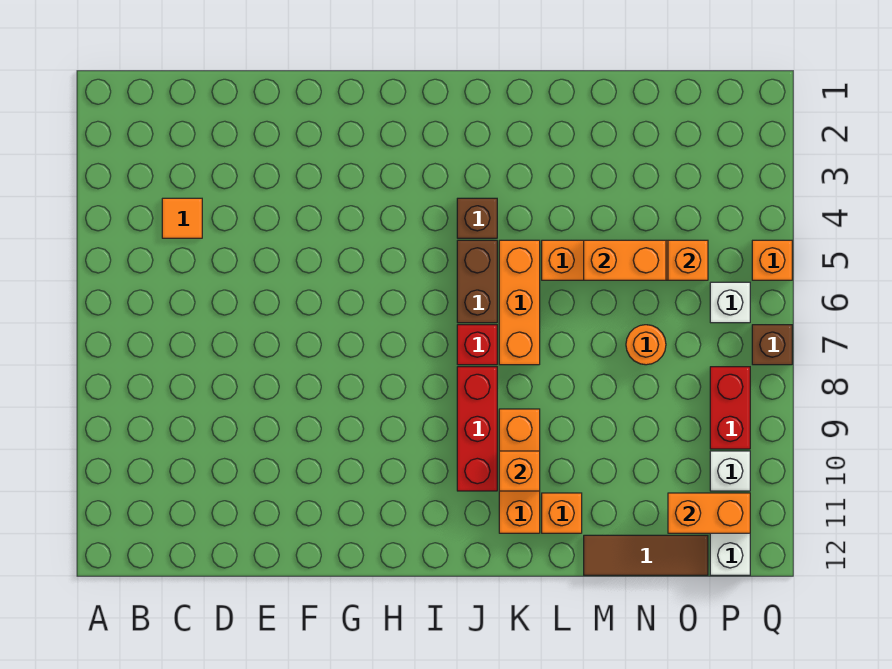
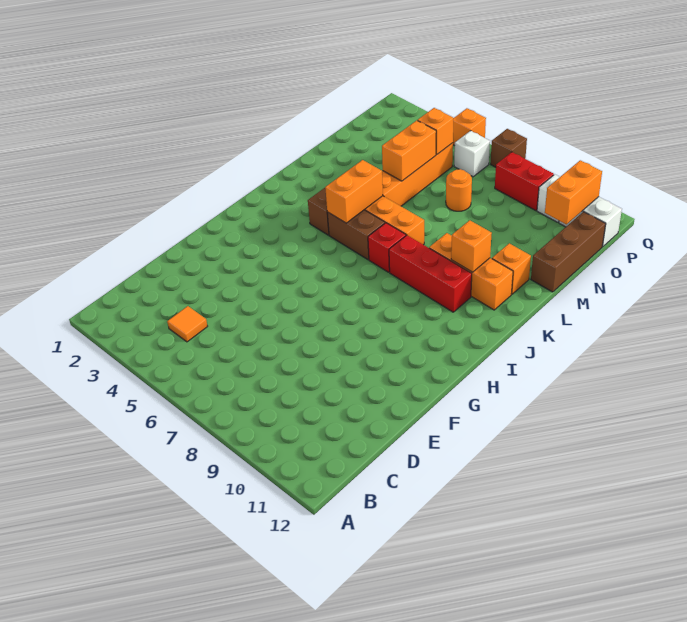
none -> orange 1x2 brick [325,160,383,223]
brown 1x3 tile [584,535,708,575] -> brown 1x3 brick [531,212,606,292]

